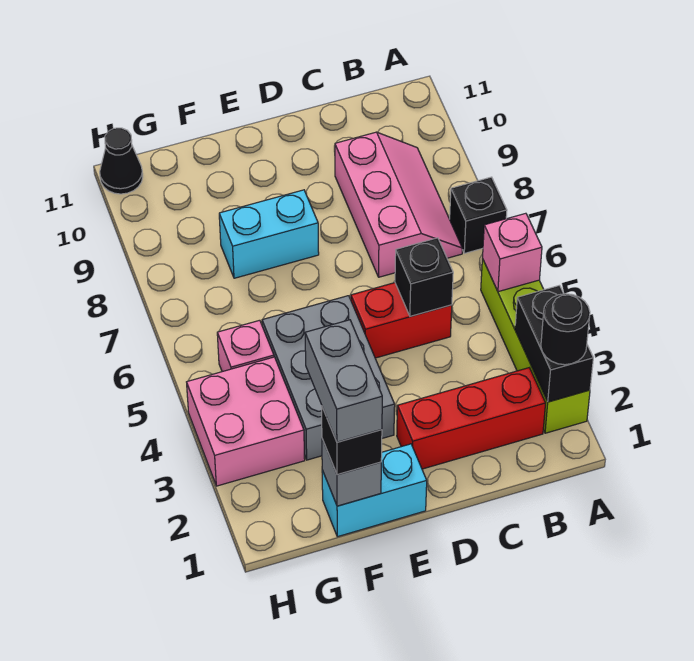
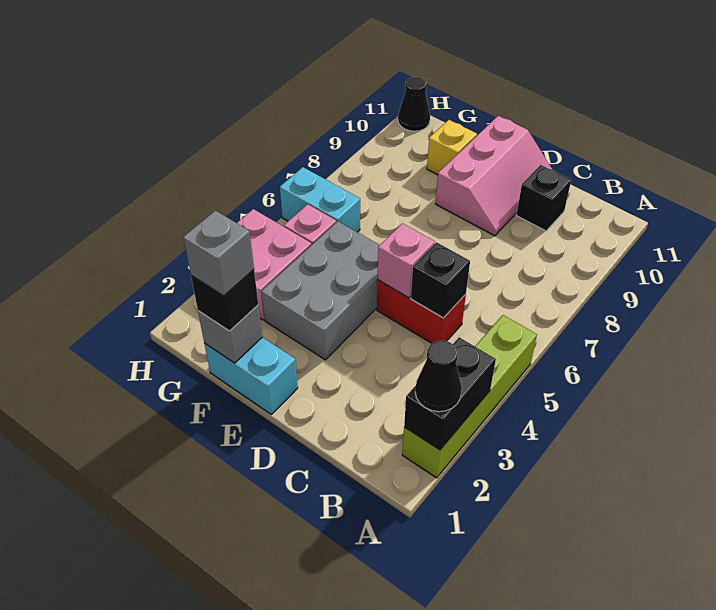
black 1x1 round brick [541,294,590,365] -> black 1x1 cone [415,340,462,412]
pink 1x1 brick [483,213,542,292] -> pink 1x1 brick moved to [378,223,435,298]
black 1x1 brick [450,177,507,253] -> black 1x1 brick moved to [516,165,571,231]
red 1x3 brick [397,368,546,469] -> none
pink 2x3 slope [335,132,463,277] -> pink 2x3 slope moved to [436,116,552,236]
cyan 1x2 brick [219,190,319,278] -> cyan 1x2 brick moved to [280,167,360,232]
grey 1x2 brick [305,320,382,442] -> grey 1x1 brick [183,211,254,296]
none -> yellow 1x1 brick [427,120,477,175]

